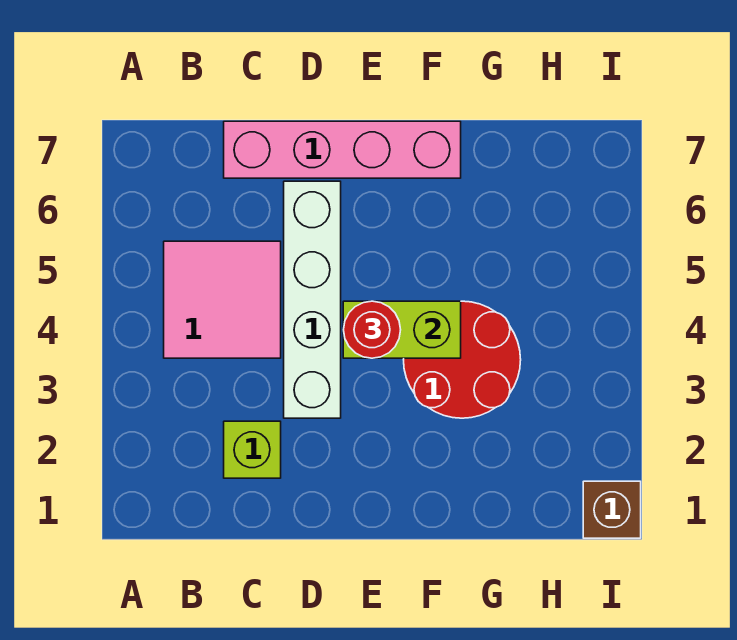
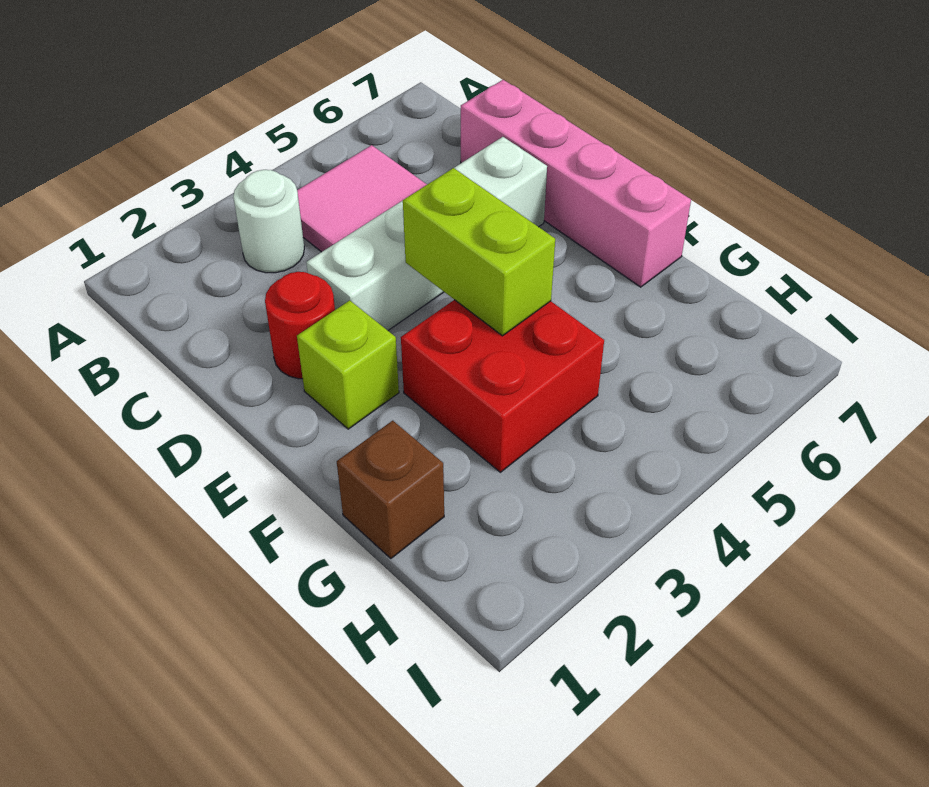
none -> white 1x1 round brick [233,170,304,273]
lime 1x1 brick [224,421,281,478] -> lime 1x1 brick moved to [297,300,399,429]
red 1x1 round brick [343,301,401,358] -> red 1x1 round brick moved to [265,272,335,379]
red 2x2 round brick [404,301,521,418] -> red 2x2 brick [401,300,604,472]
brown 1x1 brick [583,481,641,538] -> brown 1x1 brick moved to [337,421,444,559]

